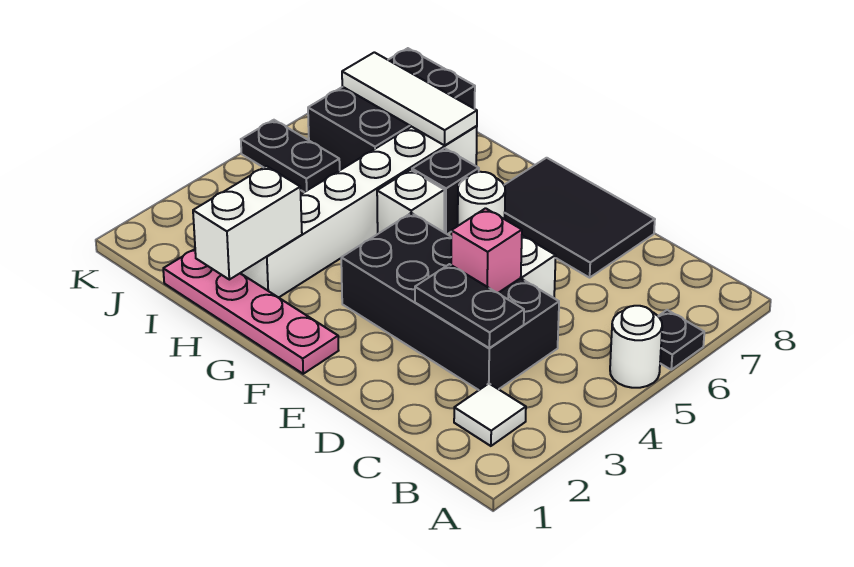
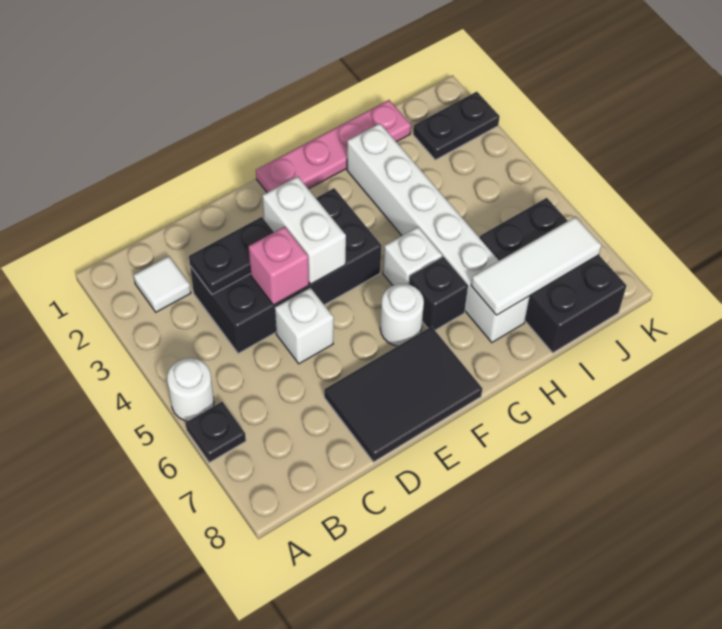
white 1x2 brick [193,166,302,280] -> white 1x2 brick moved to [262,176,346,284]
black 1x2 plate [241,120,340,192] -> black 1x2 plate moved to [413,92,500,160]

